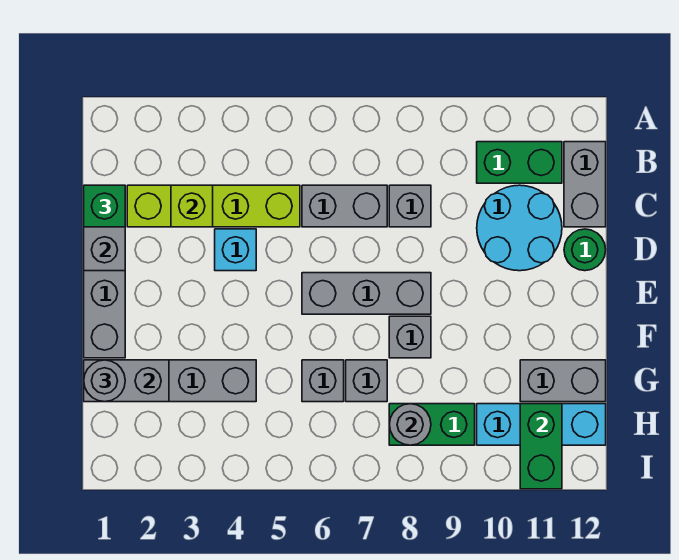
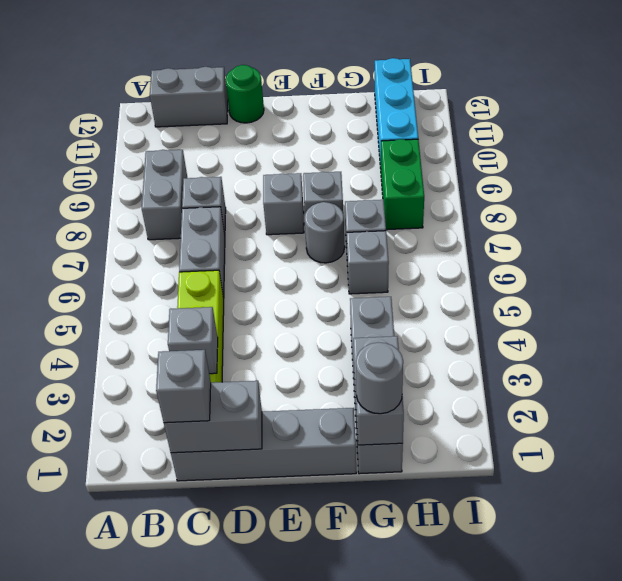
green 1x2 brick [477,142,562,183] -> none
green 1x1 brick [84,185,125,227] -> grey 1x1 brick [156,350,211,423]
lime 1x1 brick [171,185,213,227] -> grey 1x1 brick [168,307,218,374]
cyan 2x2 round brick [477,185,562,271] -> none
cyan 1x1 brick [215,229,256,271] -> none
grey 1x3 brick [302,273,431,314] -> grey 1x1 brick [263,173,304,235]
grey 1x2 brick [520,360,606,402] -> grey 1x2 brick moved to [142,150,187,240]
grey 1x1 round brick [389,404,431,445] -> grey 1x1 round brick moved to [305,202,345,263]
green 1x2 brick [520,404,562,489] -> none

